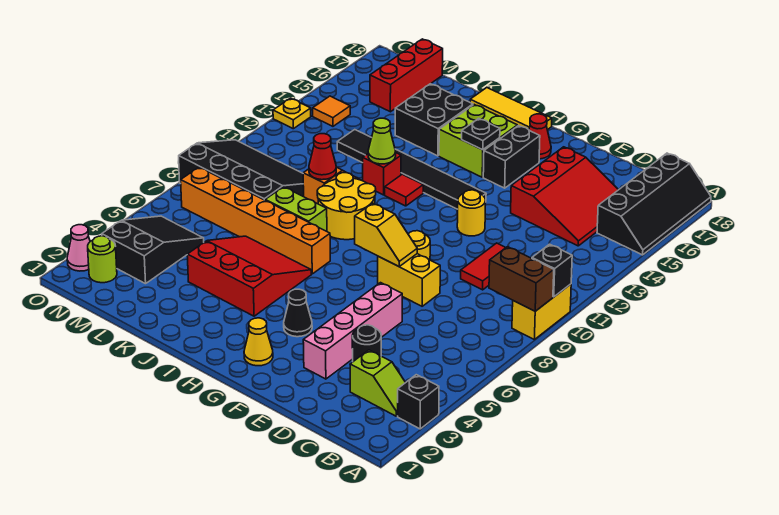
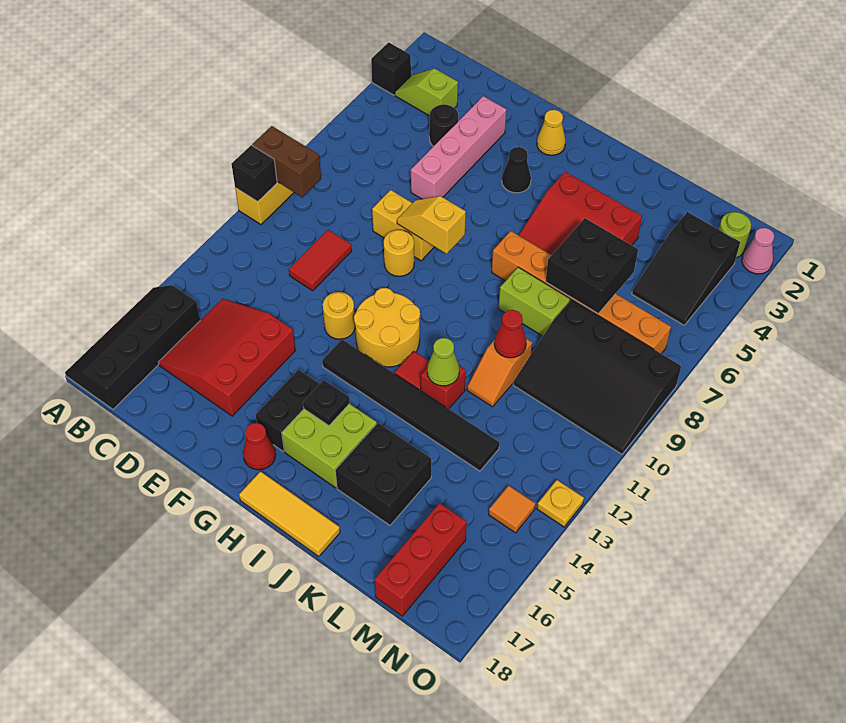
yellow 2x2 round brick [317,173,376,240] -> yellow 2x2 round brick moved to [354,288,420,367]
none -> black 2x2 brick [546,218,638,313]

